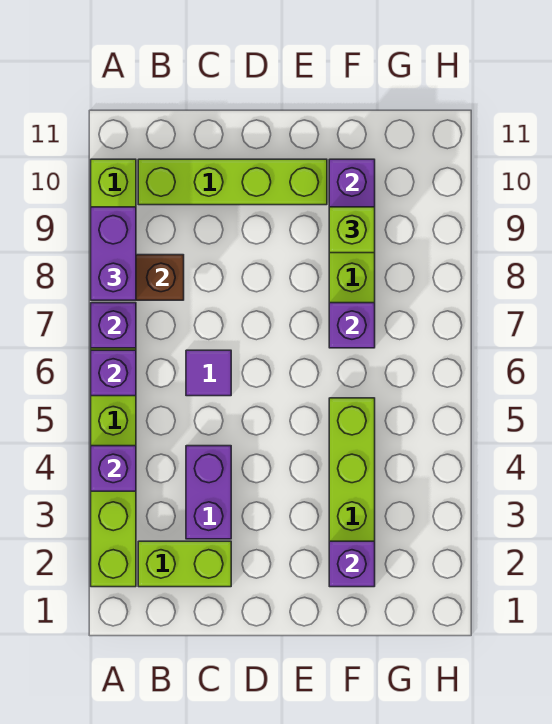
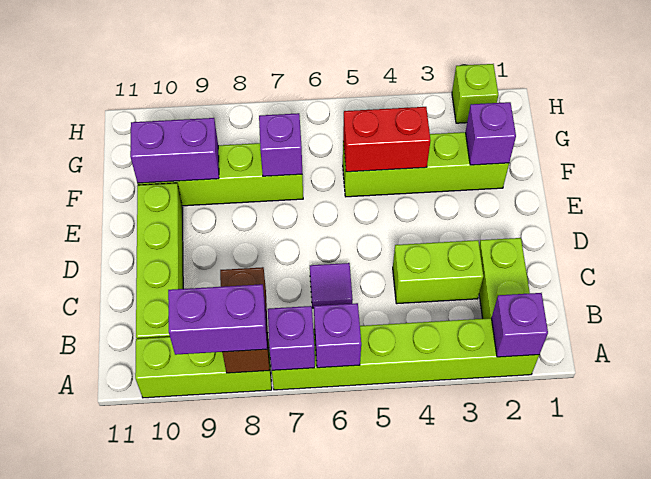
purple 1x1 brick [91,446,136,491] -> purple 1x1 brick moved to [492,293,548,357]
purple 1x2 brick [186,446,231,539] -> lime 1x2 brick [393,240,483,304]
none -> red 1x2 brick [343,107,431,172]
lime 1x1 brick [329,207,375,253] -> lime 1x1 brick moved to [452,64,498,123]

